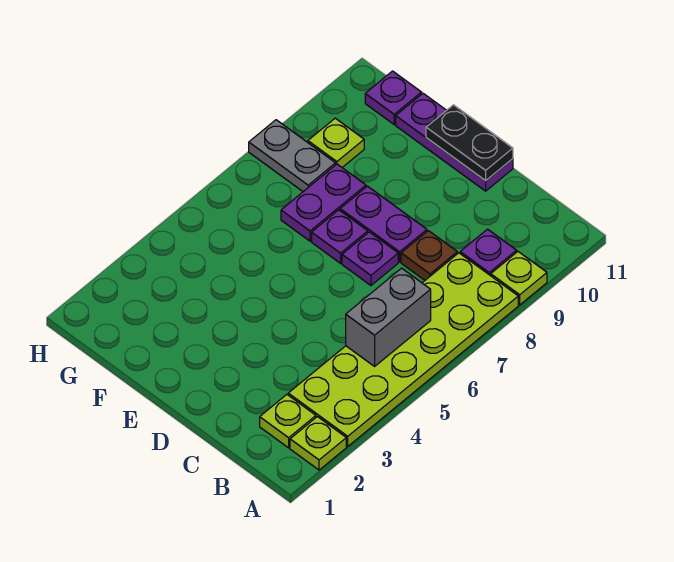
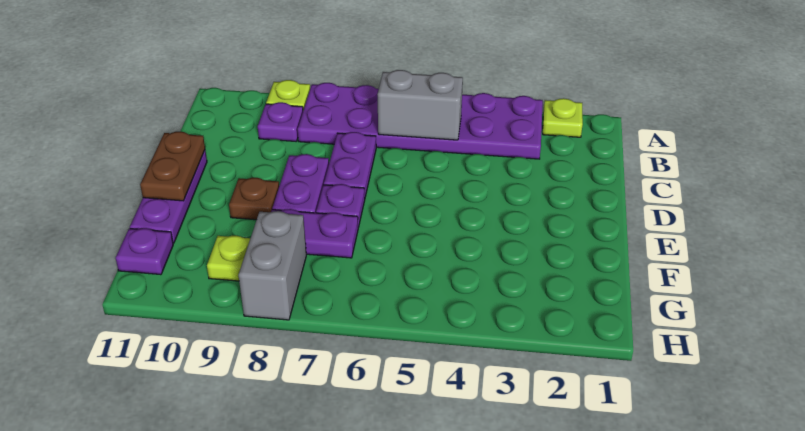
lime 2x6 plate [288,253,518,446] -> purple 2x6 plate [298,83,543,159]
lime 1x1 plate [260,395,316,448] -> none
brown 1x1 plate [401,231,457,280] -> brown 1x1 plate moved to [229,178,279,220]
purple 1x1 plate [342,232,398,285] -> purple 1x2 plate [324,132,376,197]
black 1x2 plate [426,105,513,181] -> brown 1x2 plate [140,131,205,201]
grey 1x2 plate [249,120,336,191] -> grey 1x2 brick [238,211,306,320]

